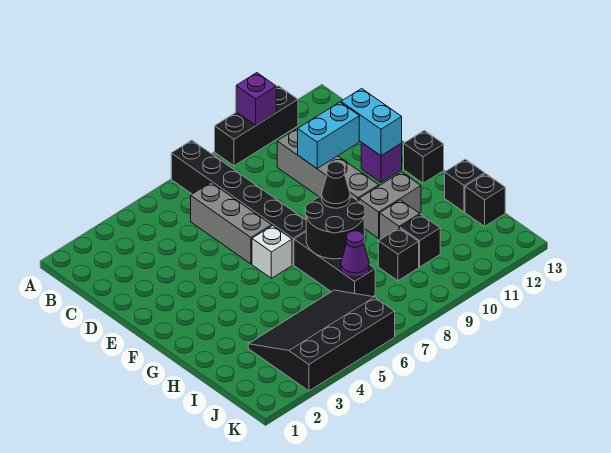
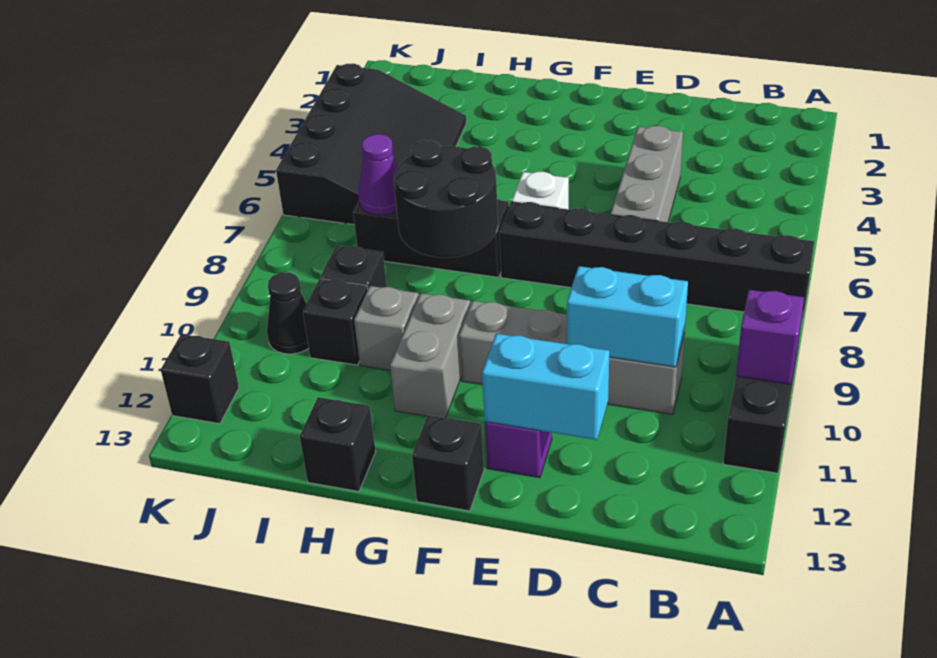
grey 1x3 brick [191,183,272,264] -> grey 1x3 brick turned to [611,126,683,222]
cyan 1x2 brick [298,102,359,168] -> cyan 1x2 brick turned to [567,266,688,367]
black 1x1 cone [322,162,350,208] -> black 1x1 cone moved to [267,272,309,354]
black 1x1 brick [465,174,505,226] -> black 1x1 brick moved to [161,334,239,424]

